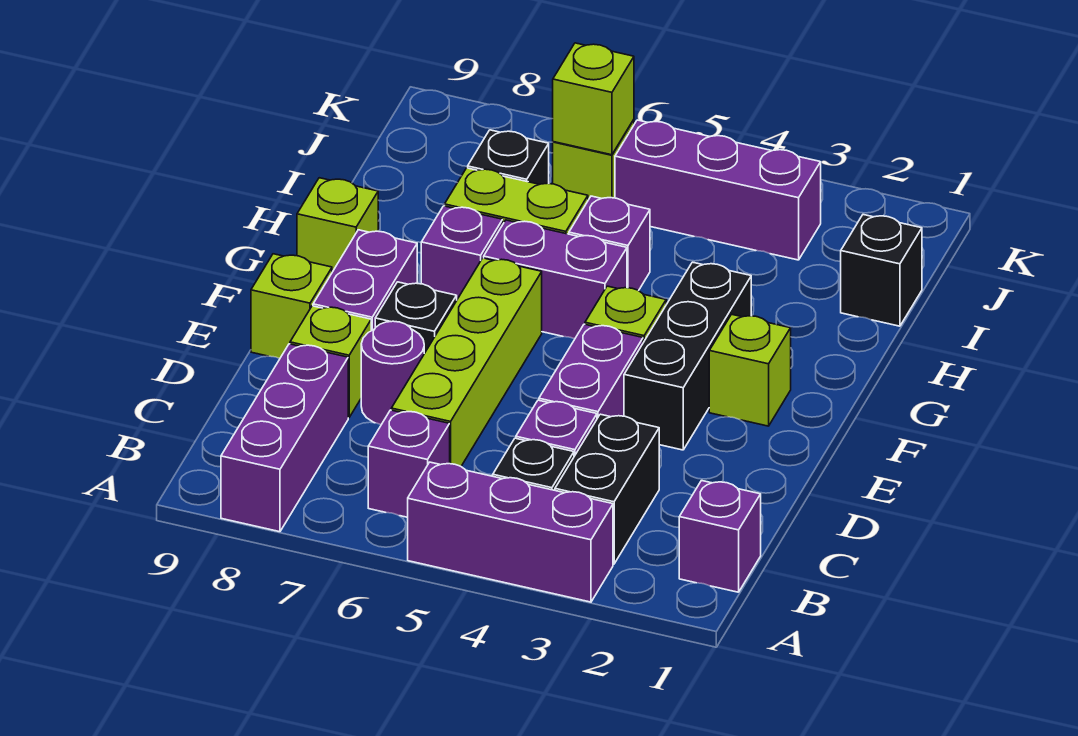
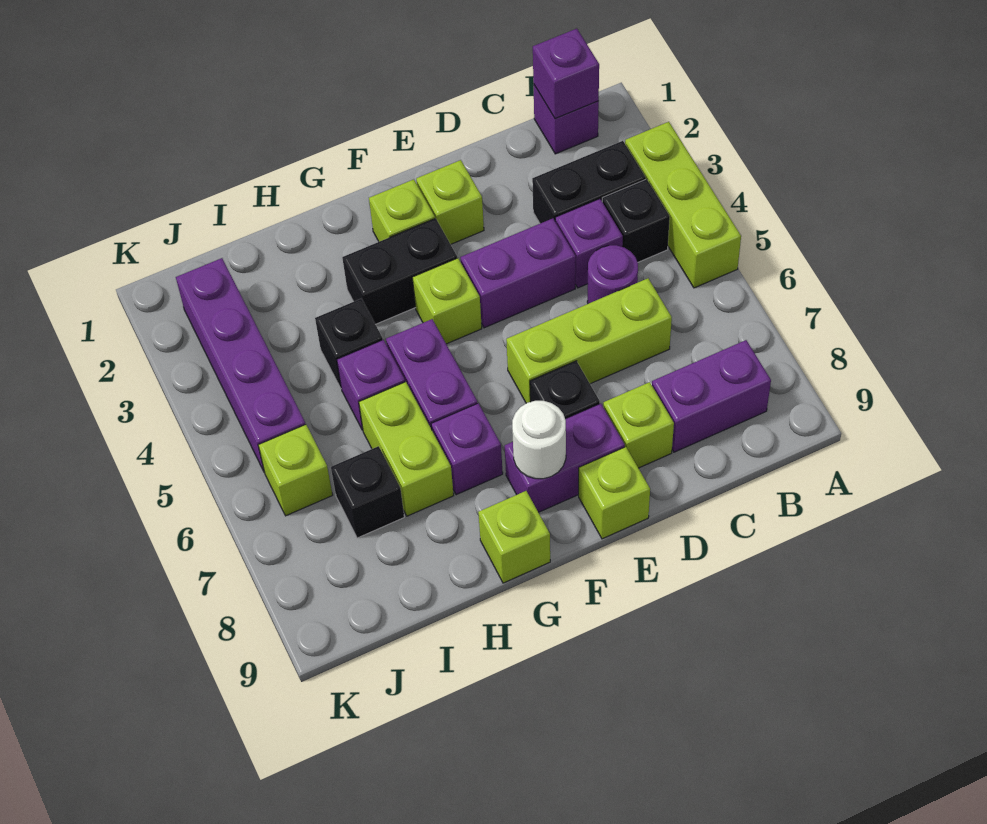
purple 1x3 brick [408,462,613,602] -> lime 1x3 brick [625,122,741,288]
purple 1x3 brick [221,344,348,532] -> purple 1x2 brick [652,340,771,452]
purple 1x1 brick [368,410,450,517] -> purple 1x1 brick moved to [533,29,599,119]
lime 1x4 brick [391,258,542,466] -> lime 1x3 brick [506,278,672,403]
purple 1x1 round brick [361,321,424,425] -> purple 1x1 round brick moved to [587,245,638,304]
black 1x3 brick [624,262,751,450] -> black 1x2 brick [342,218,457,324]
none -> white 1x1 round brick [512,401,566,479]
black 1x1 brick [841,215,922,326] -> black 1x1 brick moved to [315,299,383,388]
purple 1x3 brick [615,120,821,260] -> purple 1x4 brick [176,258,306,473]
lime 1x1 brick [553,43,634,155] -> lime 1x1 brick moved to [416,160,484,244]

